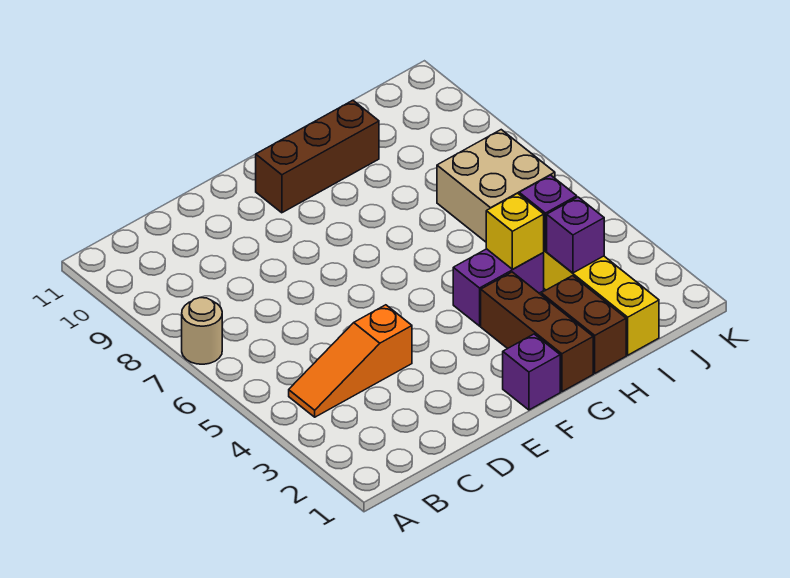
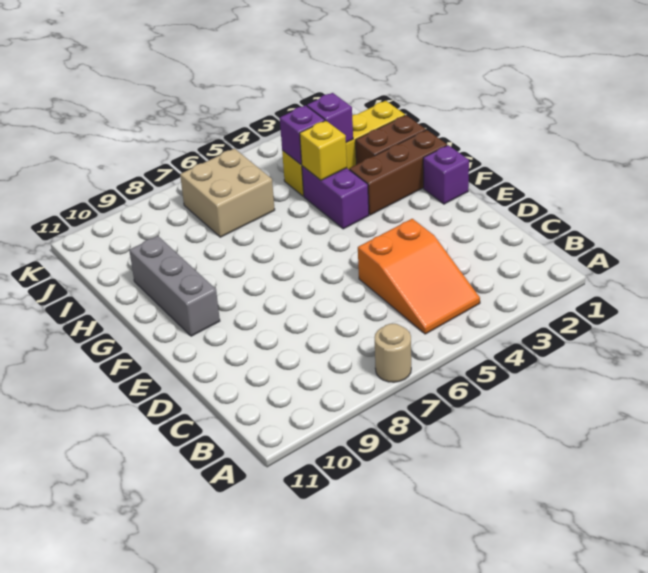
orange 1x3 slope [289,305,412,417] -> orange 2x3 slope [358,219,480,334]
brown 1x3 brick [256,100,379,213] -> grey 1x3 brick [129,236,220,336]

